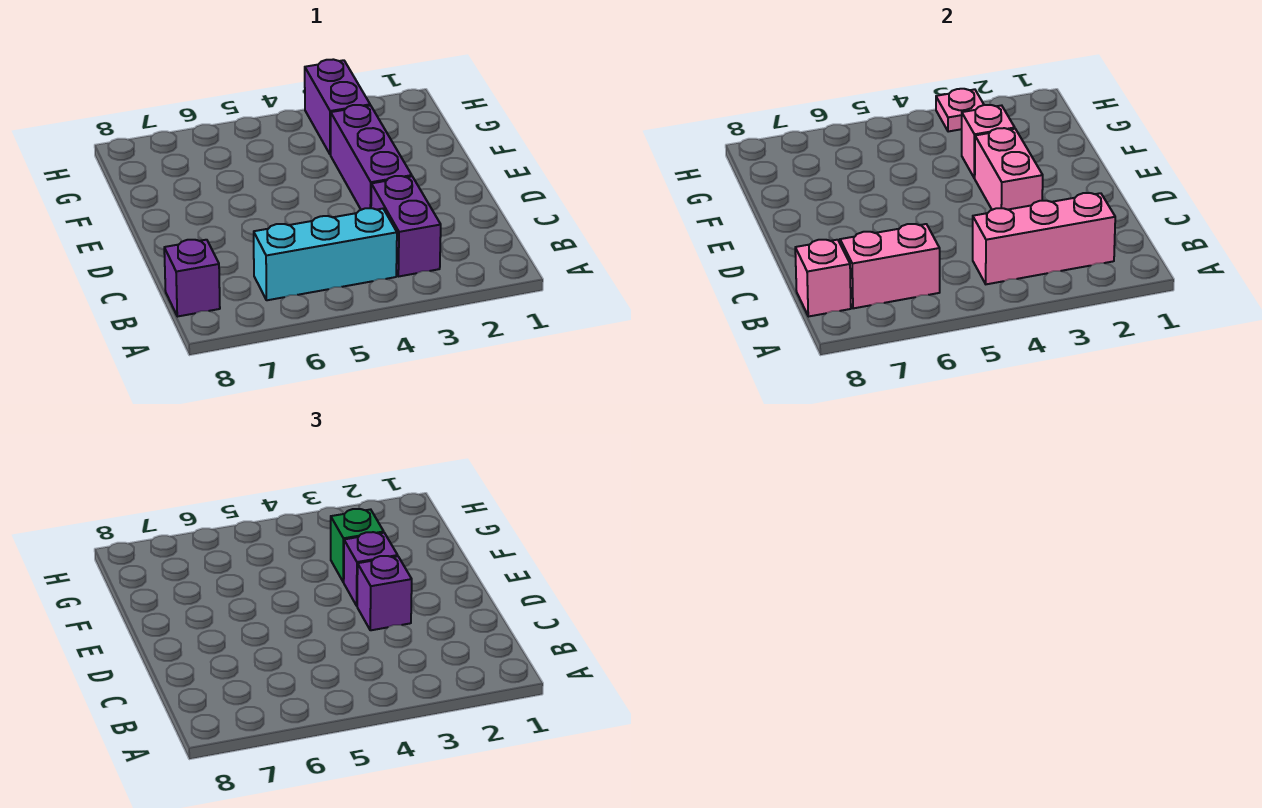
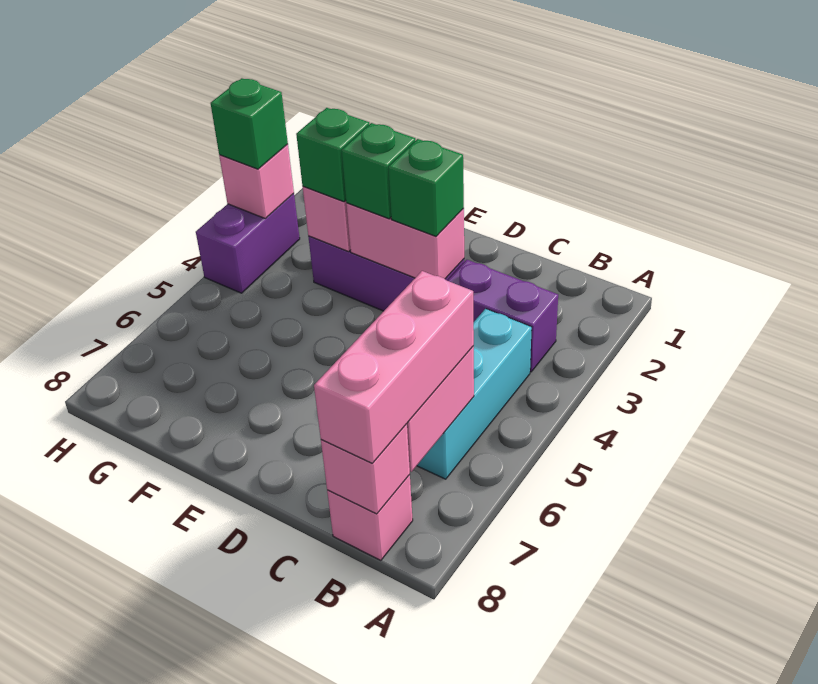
pink 1x3 brick [973,193,1115,284] -> pink 1x3 brick moved to [314,271,474,463]
purple 1x1 brick [164,240,220,317] -> pink 1x1 brick [327,475,413,560]
purple 1x1 brick [357,556,412,630] -> green 1x1 brick [388,139,464,236]
purple 1x1 brick [344,532,398,606] -> green 1x1 brick [342,123,415,219]
purple 1x2 brick [305,59,370,155] -> purple 1x2 brick turned to [196,193,300,293]
pink 1x1 plate [936,89,984,132] -> pink 1x1 brick [219,144,294,219]
none -> green 1x1 brick [211,78,288,169]

